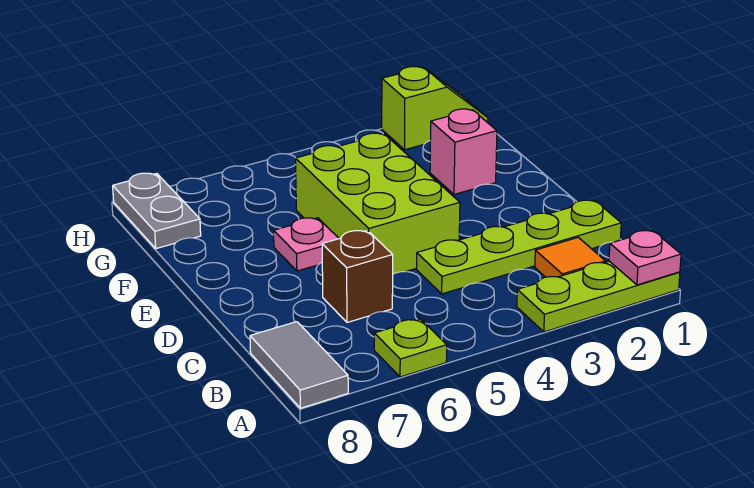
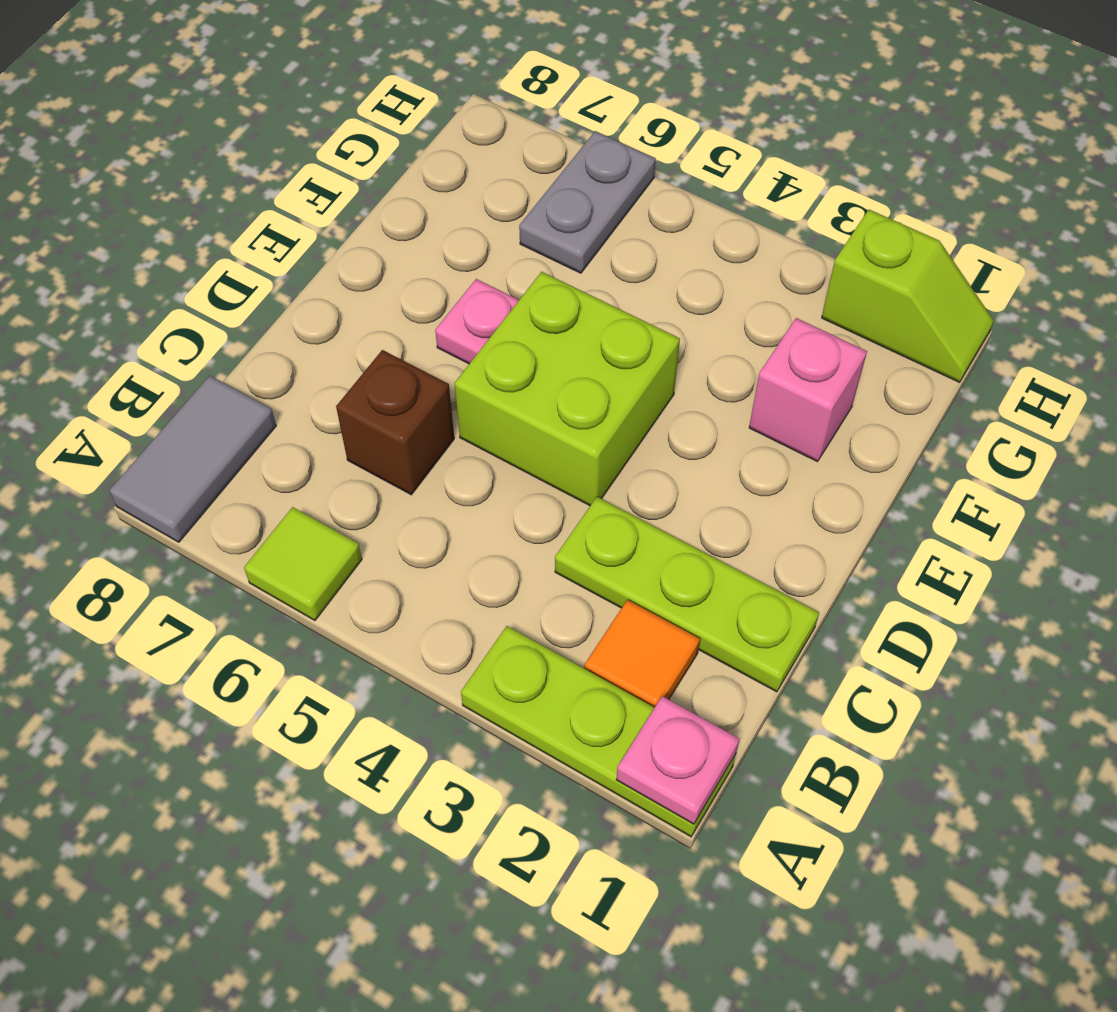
lime 1x1 plate [374,319,447,377] -> lime 1x1 tile [244,507,362,620]
lime 1x4 plate [417,200,621,294] -> lime 1x3 plate [555,497,819,692]
lime 2x3 brick [296,133,460,274] -> lime 2x2 brick [455,272,680,506]
grey 1x2 plate [113,173,201,249] -> grey 1x2 plate moved to [519,131,656,273]

